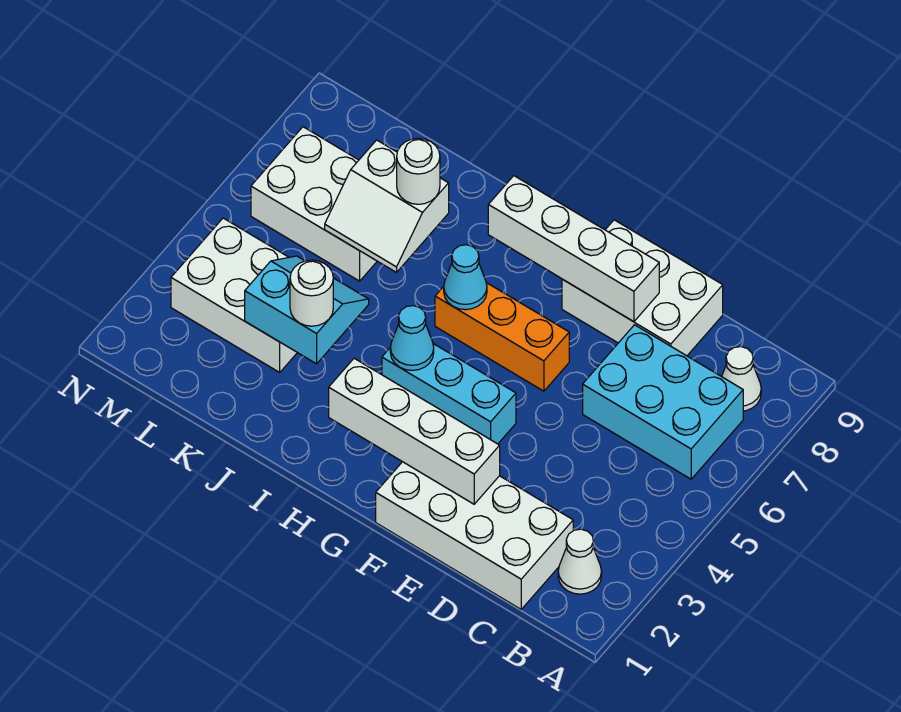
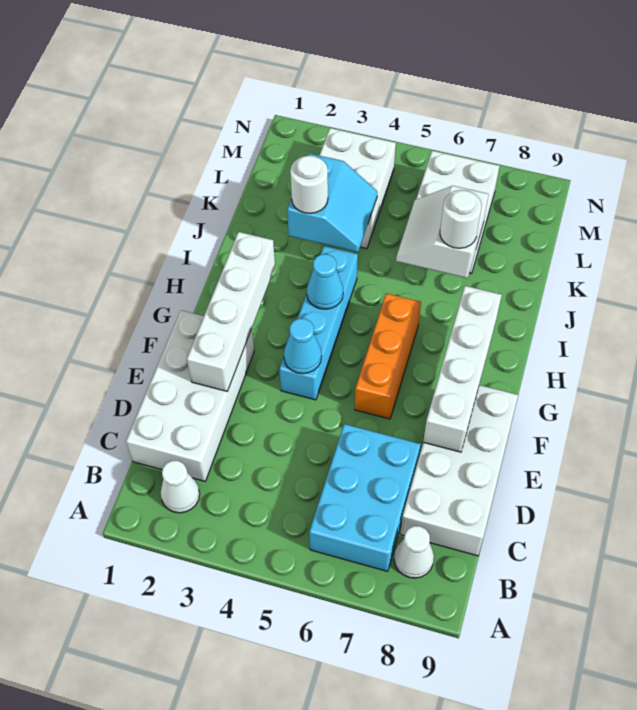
white 2x3 brick [562,220,723,356] -> white 2x4 brick [400,385,518,556]
cyan 1x3 brick [382,344,516,444] -> cyan 1x4 brick [279,246,358,400]
cyan 1x1 cone [444,245,487,310] -> cyan 1x1 cone moved to [284,319,322,374]

